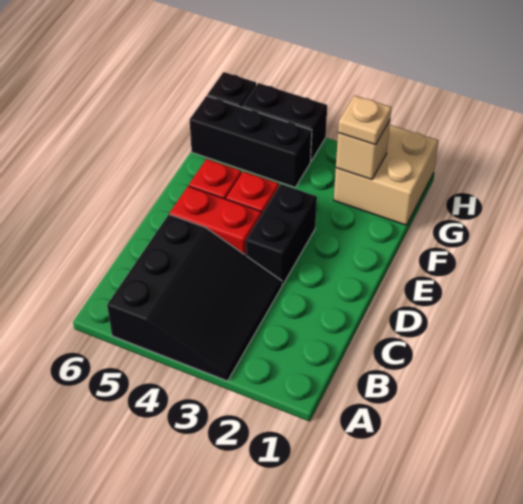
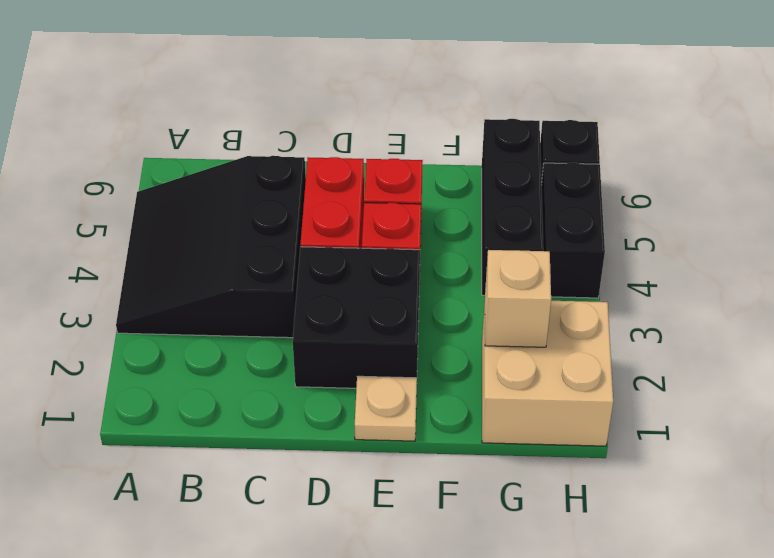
black 3x3 slope [107,214,282,381] -> black 3x3 slope turned to [116,156,306,338]
black 1x2 brick [246,184,317,285] -> black 2x2 brick [293,247,420,388]
tan 1x1 plate [338,96,392,145] -> tan 1x1 plate moved to [355,376,417,441]

